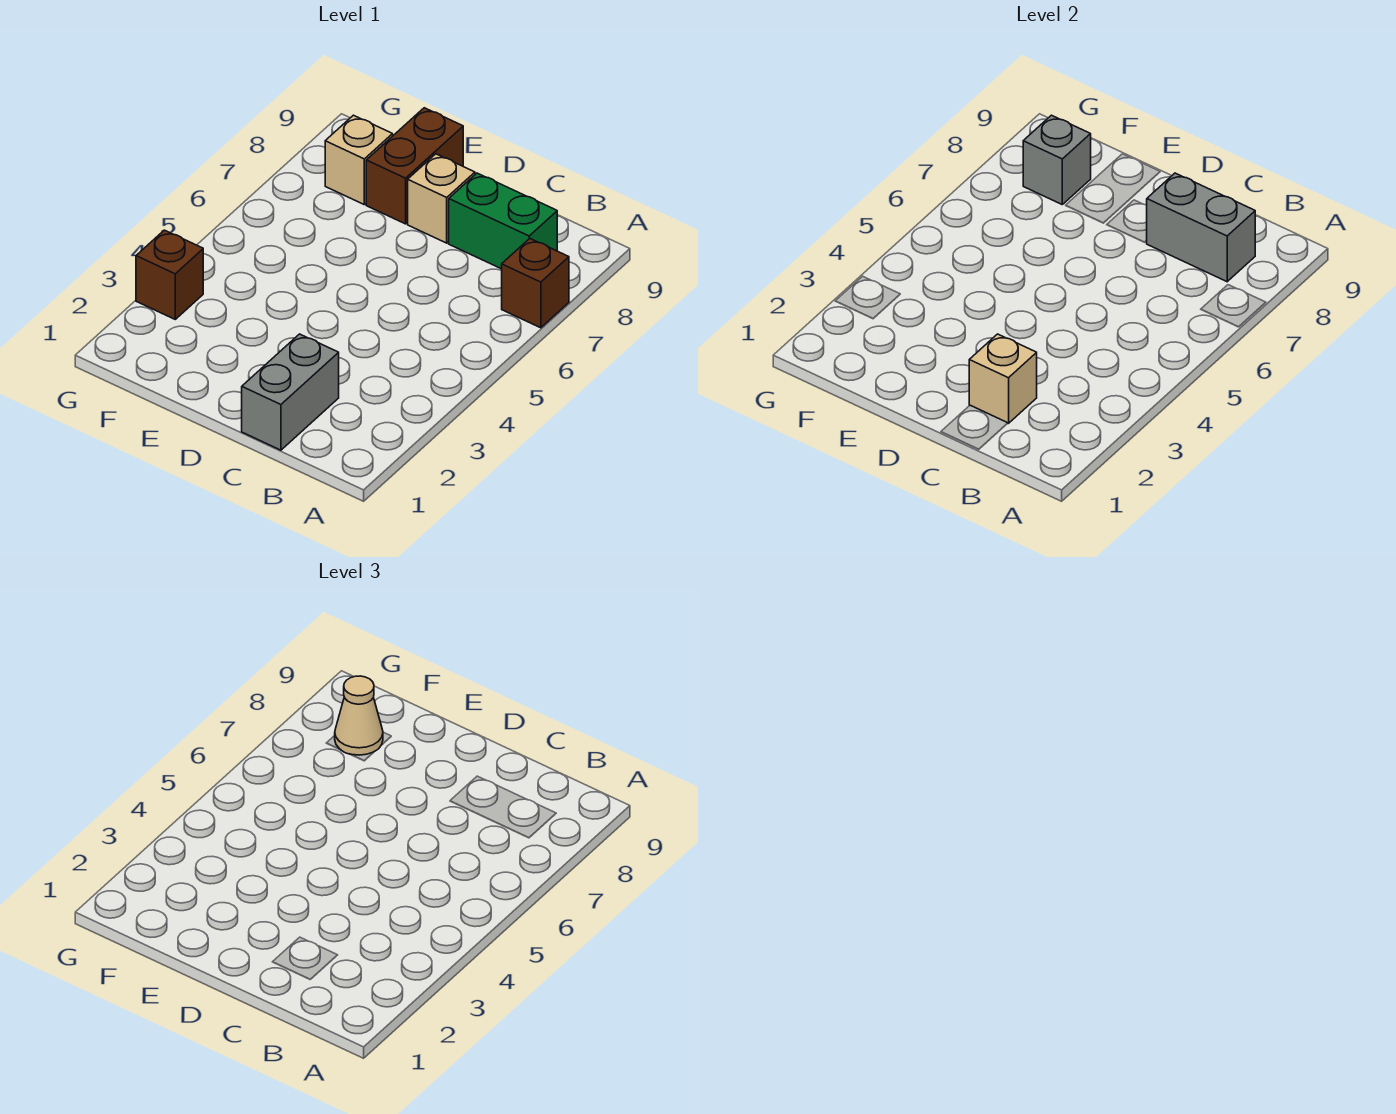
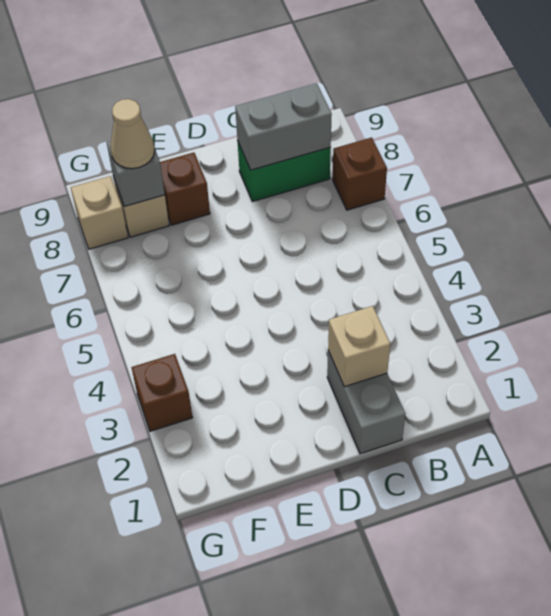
tan 1x1 brick [408,154,475,243] -> tan 1x1 brick moved to [71,176,128,249]
brown 1x2 brick [366,108,463,224] -> brown 1x1 brick [160,153,210,225]

